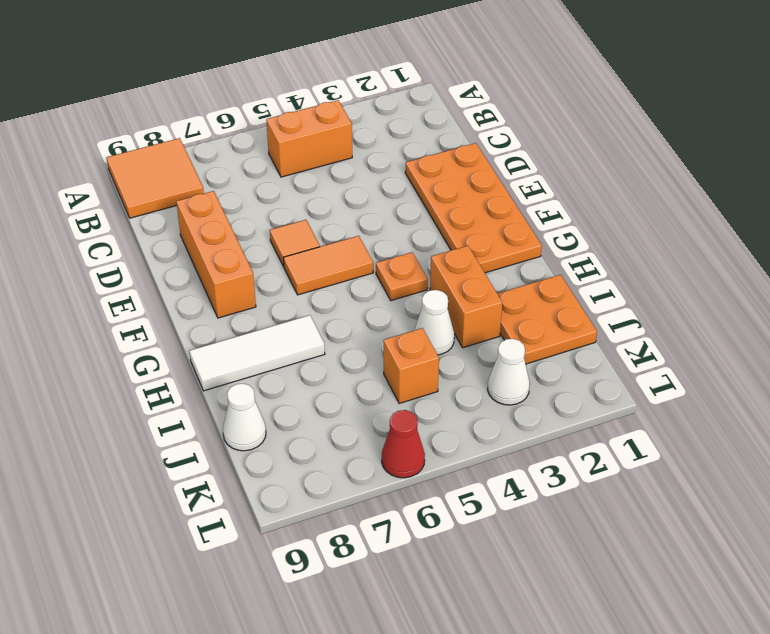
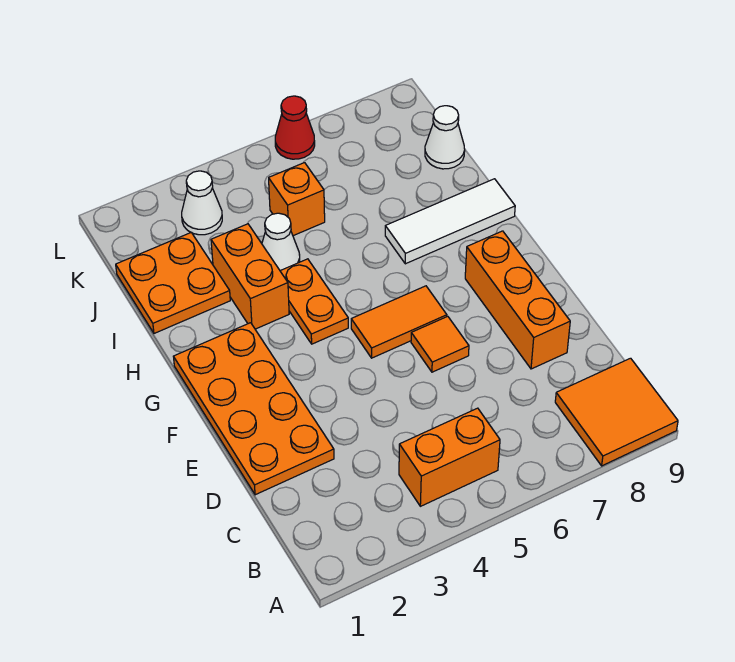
orange 1x1 plate [376,252,428,301] -> orange 1x2 plate [280,259,348,344]

